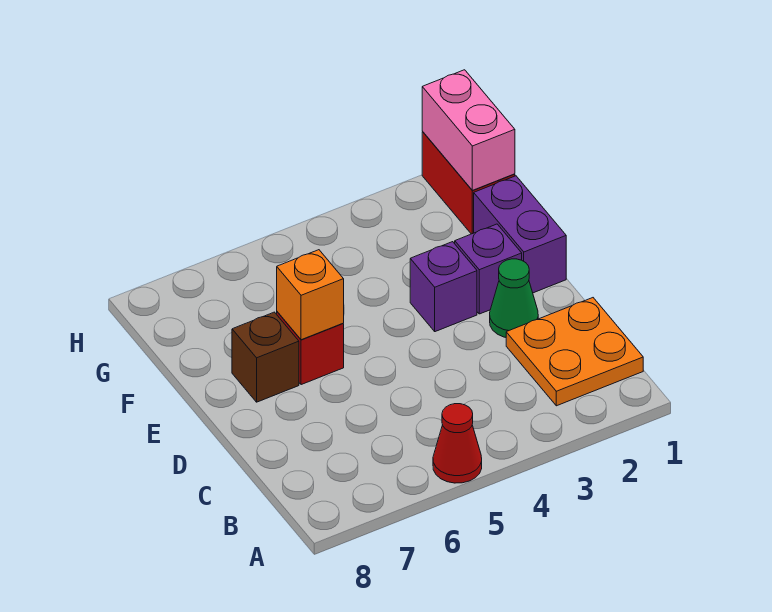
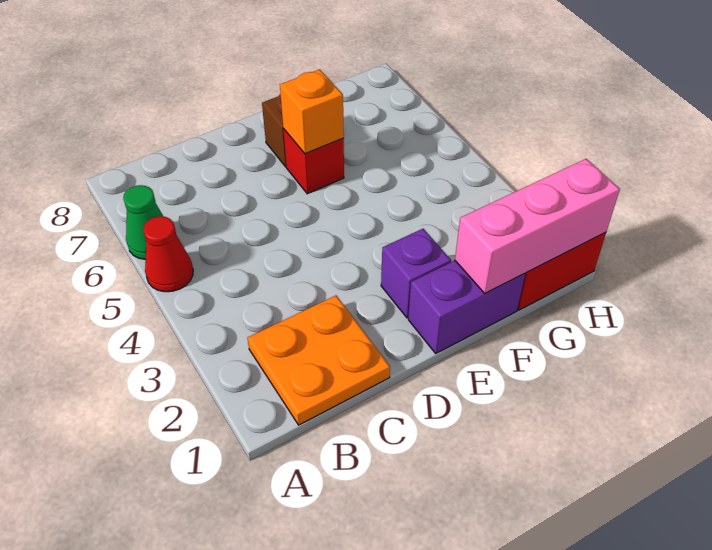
green 1x1 cone [490,259,538,337] -> green 1x1 cone moved to [123,185,164,260]
purple 1x1 brick [410,242,477,332] -> none
pink 1x2 brick [422,70,515,190] -> pink 1x3 brick [455,159,620,293]

